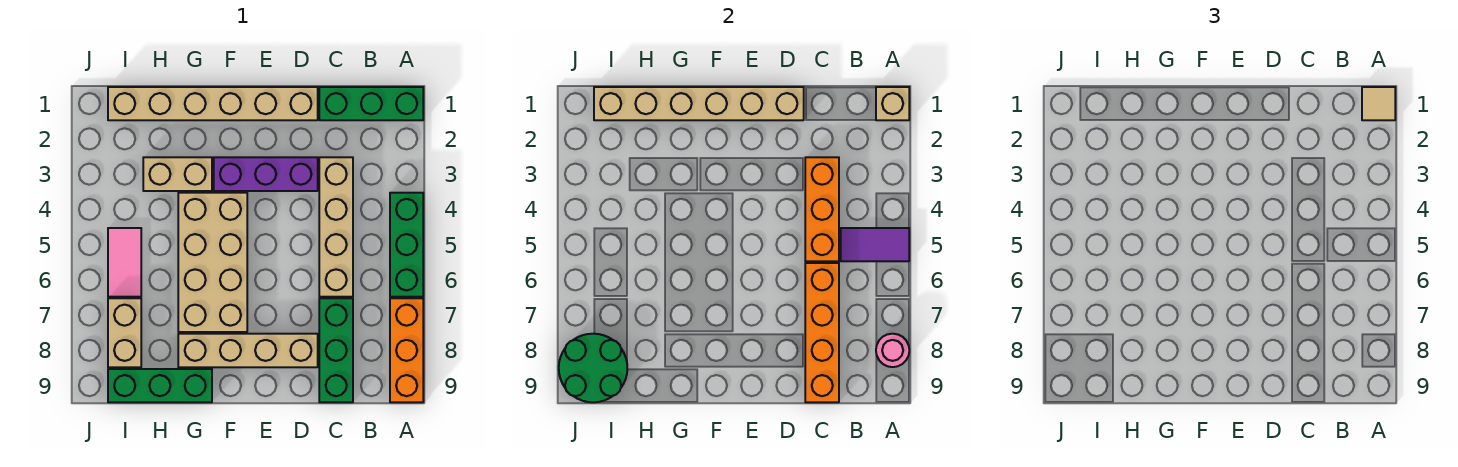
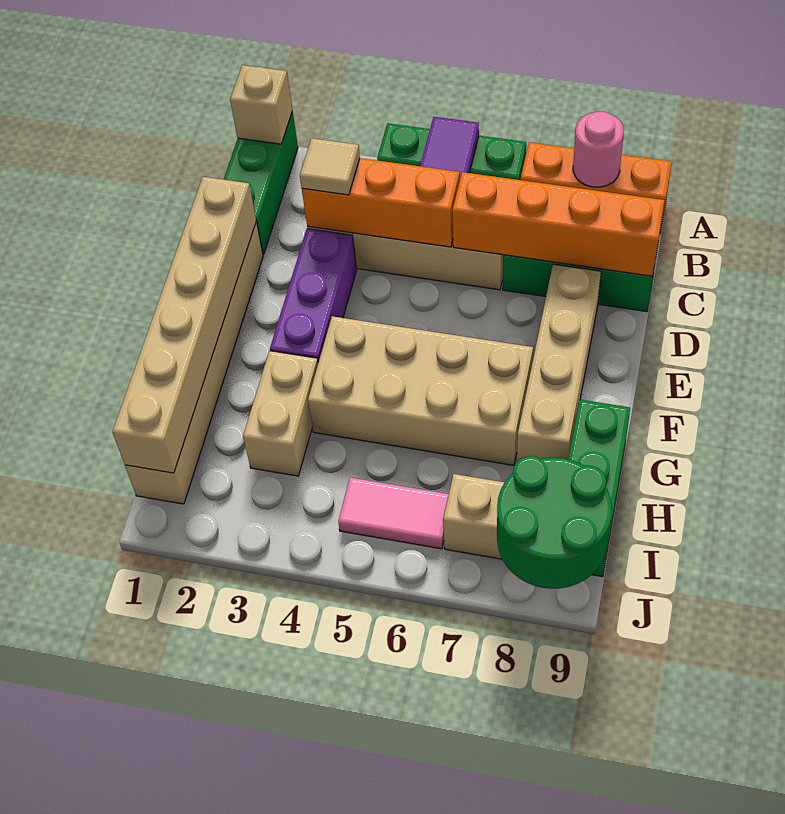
tan 1x1 tile [1362,87,1395,120] -> tan 1x1 tile moved to [300,138,360,195]

